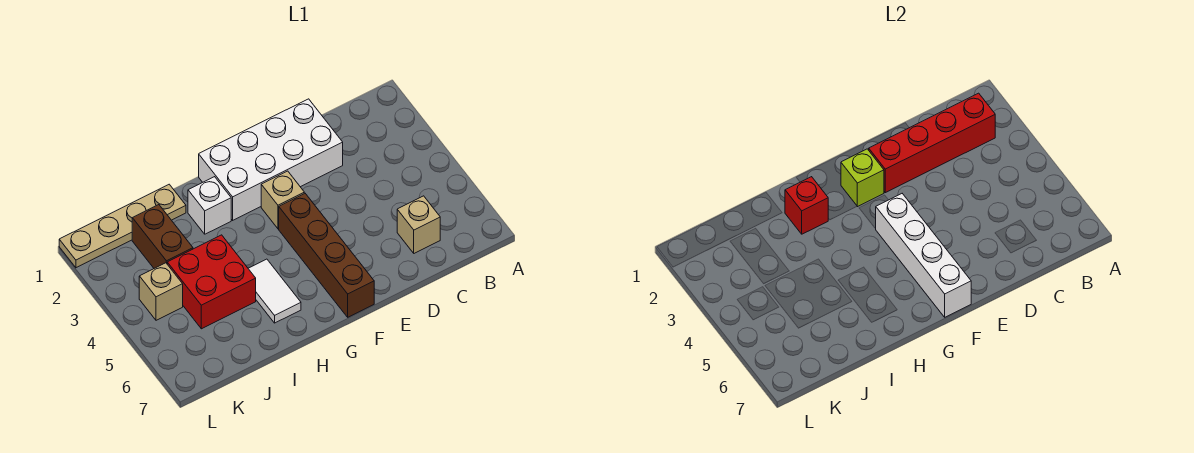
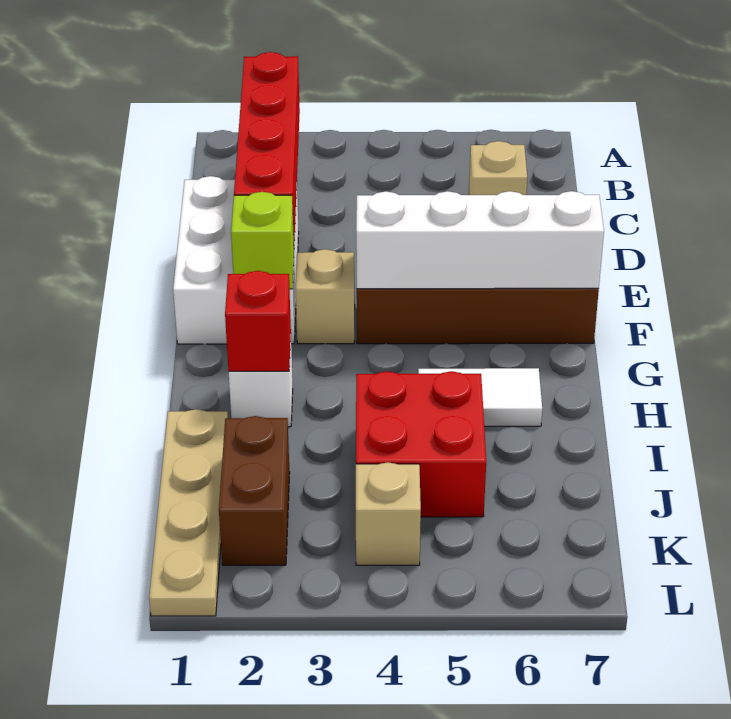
white 2x4 brick [199,99,343,220] -> white 2x3 brick [173,176,299,344]
brown 1x2 brick [132,205,193,268] -> brown 1x2 brick turned to [219,416,290,565]

